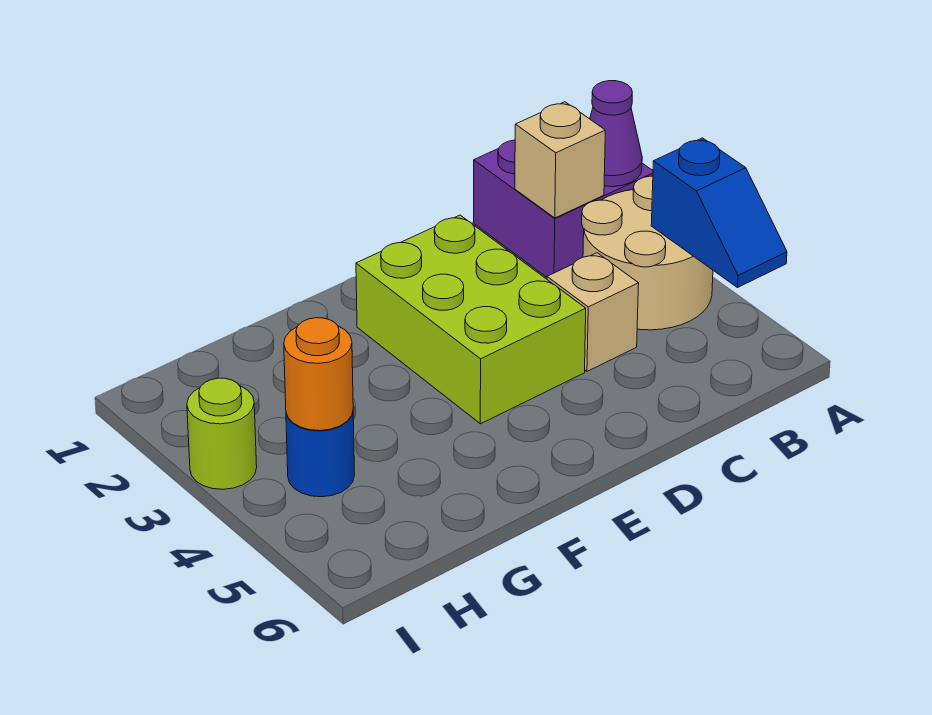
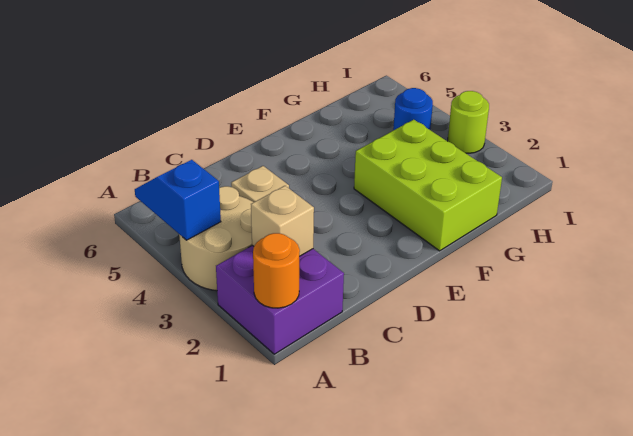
purple 1x1 cone [590,81,642,187] -> none
lime 2x3 brick [356,215,586,424] -> lime 2x3 brick moved to [354,120,502,251]
orange 1x1 round brick [284,318,353,431] -> orange 1x1 round brick moved to [253,233,300,308]

